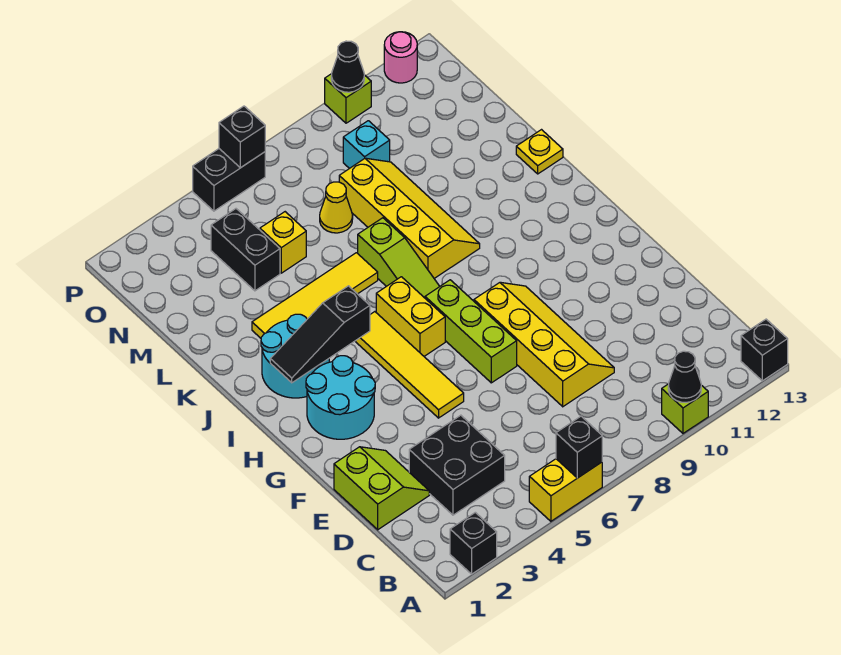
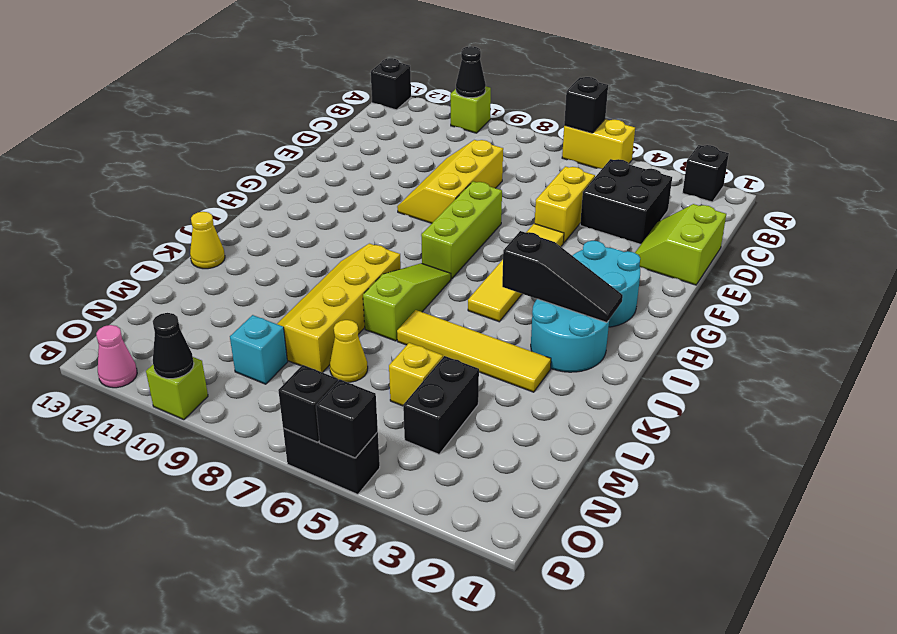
yellow 2x4 slope [474,282,614,407] -> yellow 2x3 slope [397,140,503,223]
yellow 1x2 brick [376,277,445,356] -> yellow 1x2 brick moved to [535,166,595,243]
yellow 1x1 plate [516,130,563,174] -> yellow 1x1 cone [190,212,225,269]
none -> black 1x1 brick [316,379,378,458]
pink 1x1 round brick [384,32,417,83] -> pink 1x1 cone [96,325,137,388]

